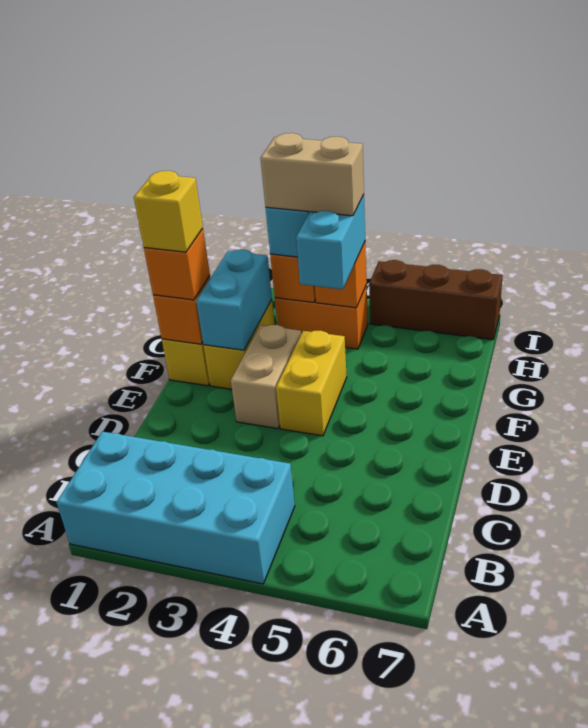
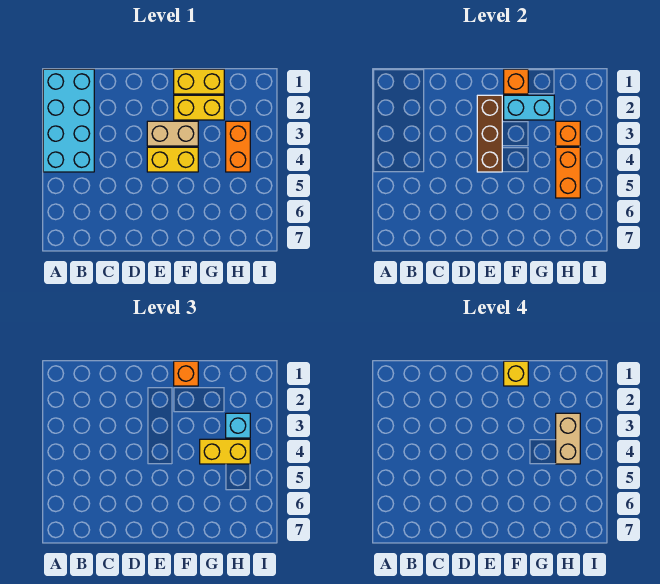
cyan 1x2 brick [296,195,365,289] -> yellow 1x2 brick [200,439,250,464]
orange 1x1 brick [315,242,367,308] -> orange 1x2 brick [556,147,580,198]
brown 1x3 brick [369,260,503,340] -> brown 1x3 brick moved to [477,95,502,172]

